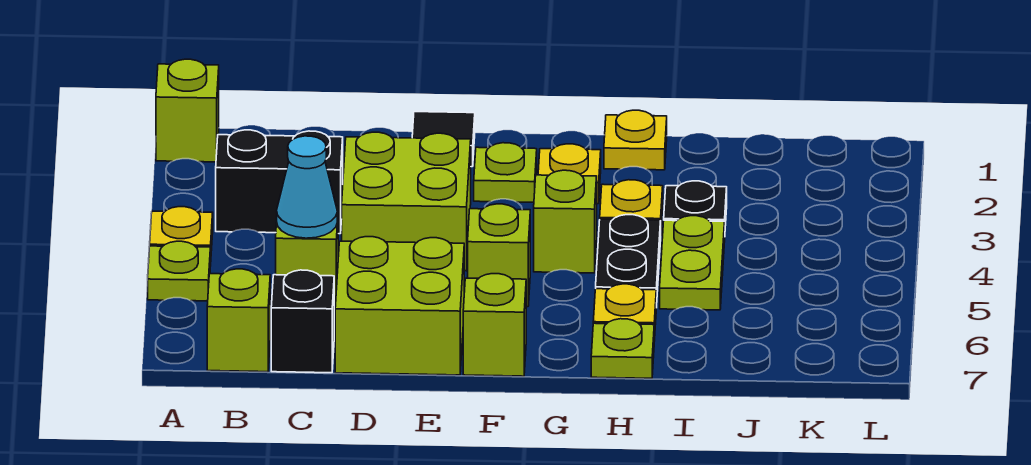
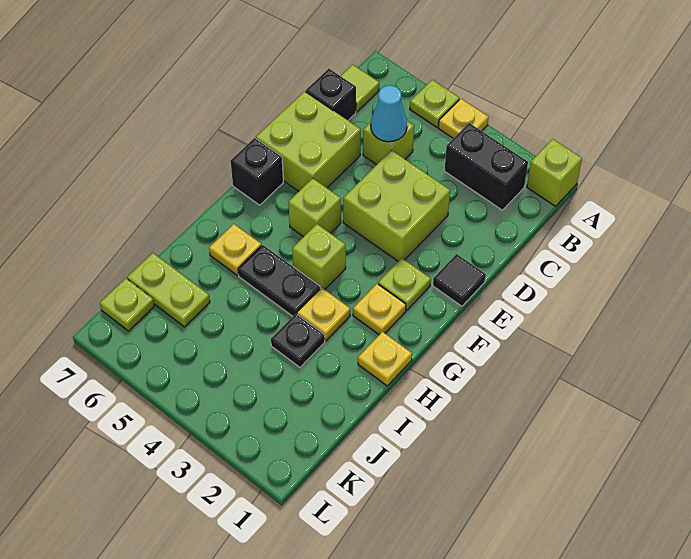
black 1x2 brick [216,130,343,234] -> black 1x2 brick turned to [444,123,528,210]
lime 1x1 brick [207,269,270,372] -> lime 1x1 tile [341,65,379,112]
lime 1x1 brick [463,274,526,376] -> black 1x1 brick [231,138,283,205]
lime 1x1 plate [591,319,654,378] -> lime 1x1 plate moved to [100,278,154,331]
lime 1x2 plate [660,216,725,310] -> lime 1x2 plate moved to [127,253,210,327]

